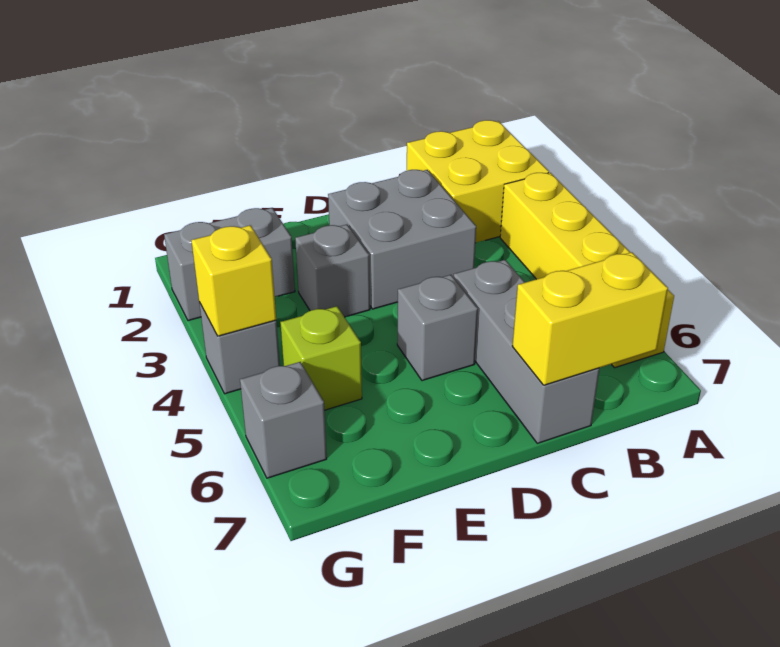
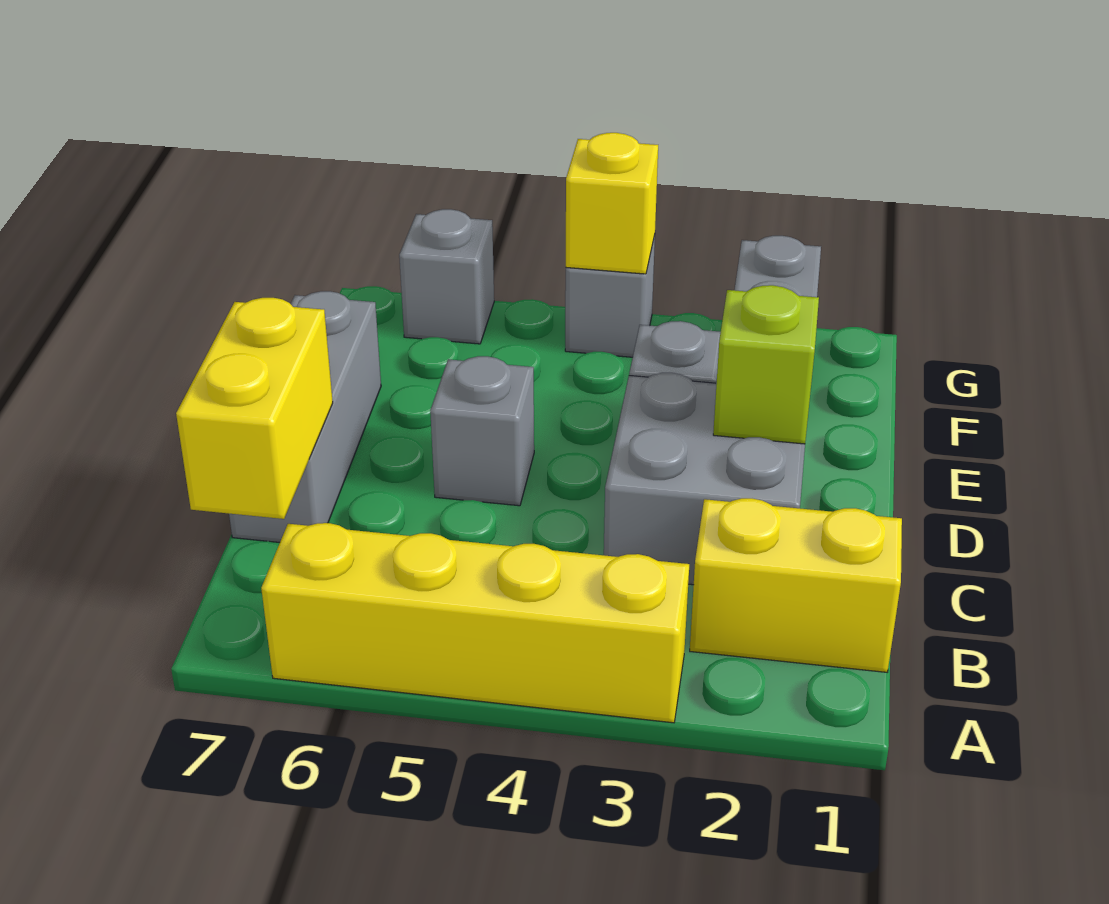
yellow 2x2 brick [407,120,549,243] -> yellow 1x2 brick [690,498,902,672]
grey 1x3 brick [454,260,599,443] -> grey 1x3 brick turned to [229,291,381,542]
lime 1x1 brick [280,306,362,410] -> lime 1x1 brick moved to [713,285,819,444]

